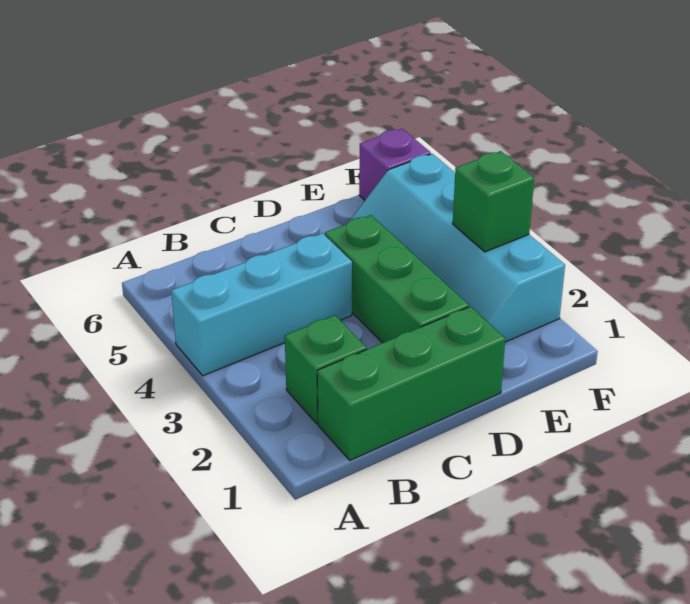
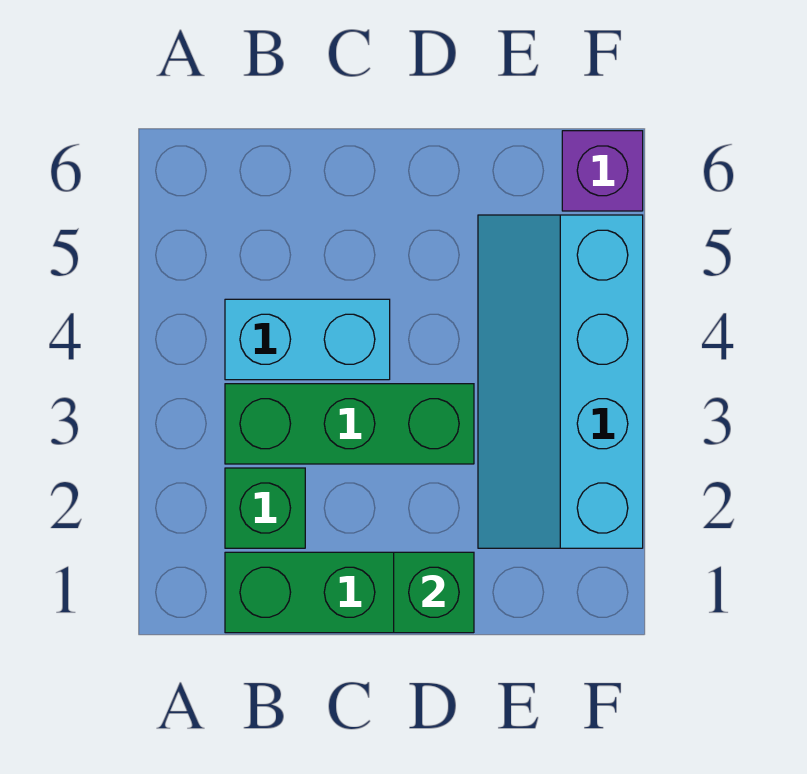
cyan 1x3 brick [171,233,352,376] -> cyan 1x2 brick [225,299,390,380]
green 1x3 brick [325,215,469,343] -> green 1x3 brick turned to [225,384,474,464]
green 1x1 brick [453,151,534,252] -> green 1x1 brick moved to [394,552,474,633]

